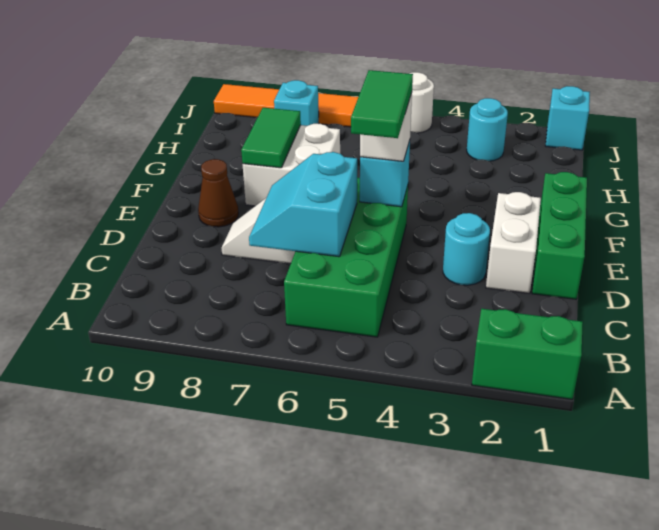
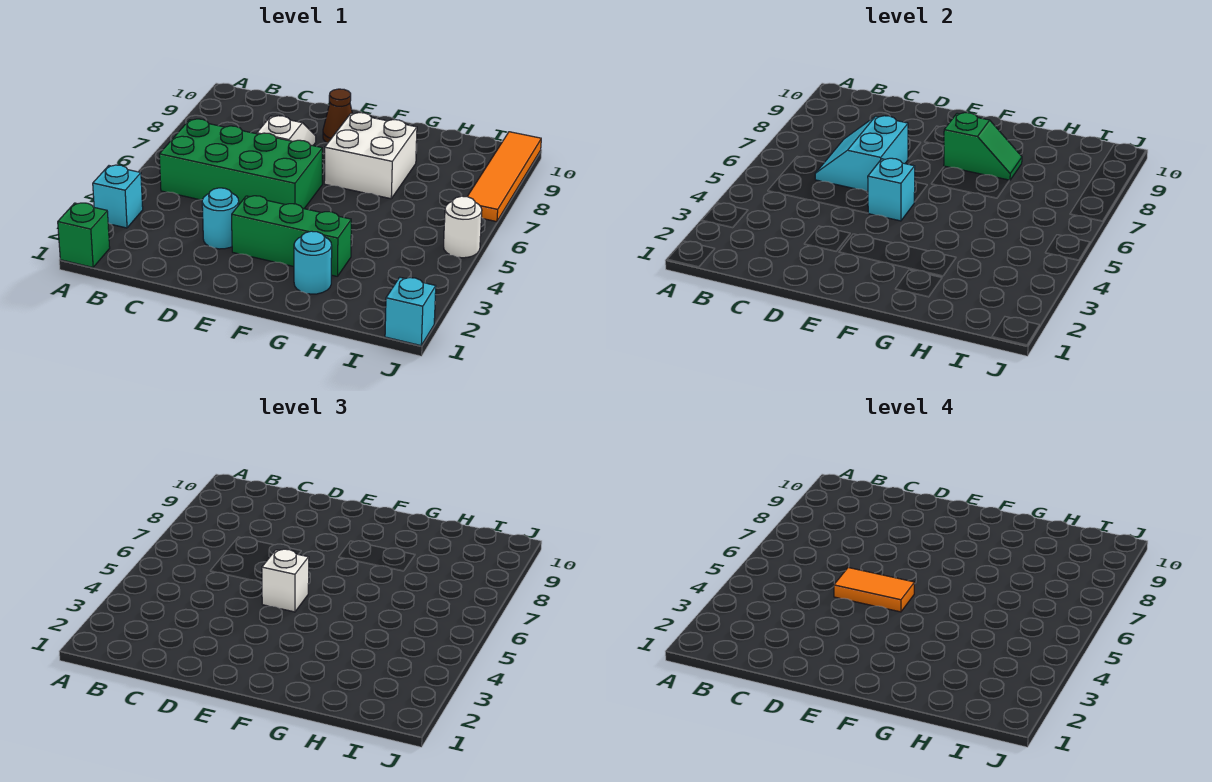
green 1x2 brick [472,309,583,399] -> green 1x1 brick [58,203,110,267]
cyan 2x2 slope [249,152,357,257] -> cyan 2x2 slope turned to [815,116,908,191]
green 1x3 brick [532,172,587,299] -> green 1x3 brick moved to [232,196,351,277]
white 1x2 brick [486,192,541,293] -> none
green 1x2 tile [351,70,413,138] -> orange 1x2 tile [834,568,915,612]
green 1x2 tile [241,108,301,168] -> green 1x2 slope [944,113,1022,180]
cyan 1x1 round brick [467,98,508,161] -> cyan 1x1 round brick moved to [294,231,332,294]
cyan 1x1 brick [274,80,319,126] -> cyan 1x1 brick moved to [93,165,143,228]

